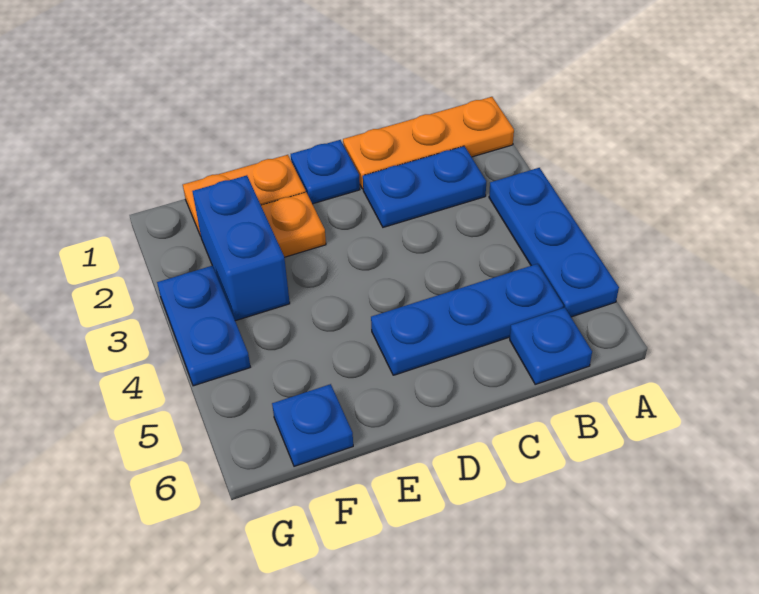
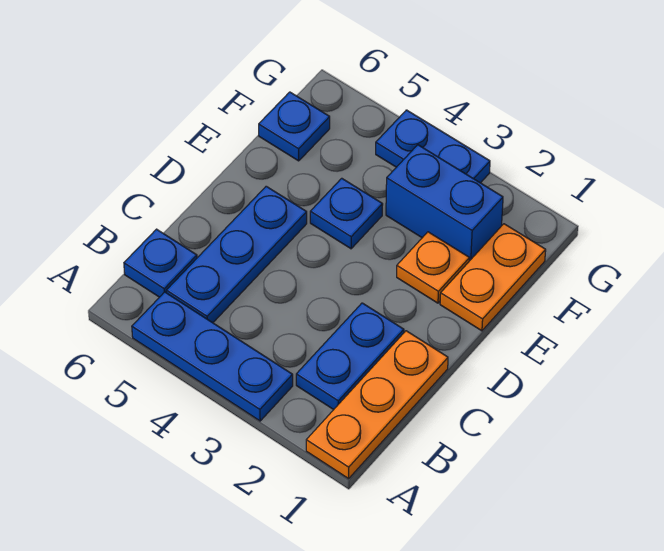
blue 1x1 plate [291,140,360,204] -> blue 1x1 plate moved to [310,178,383,249]

